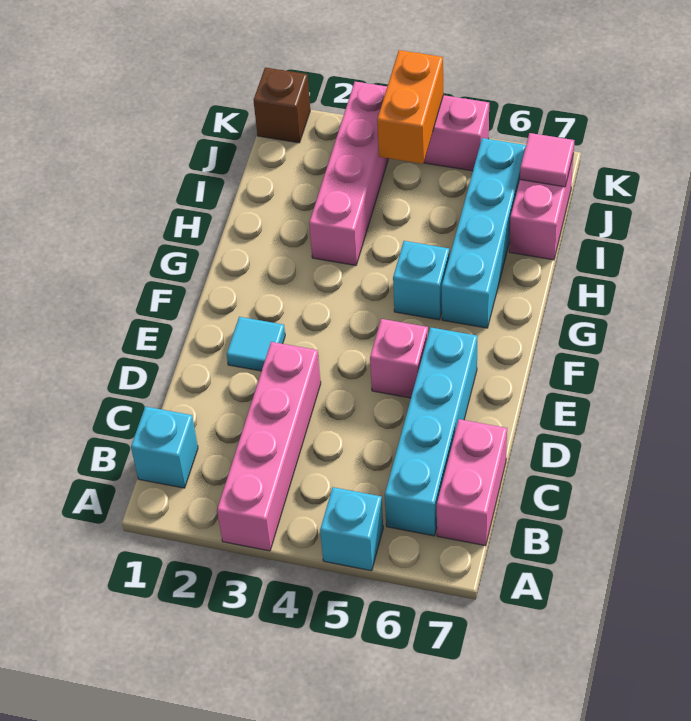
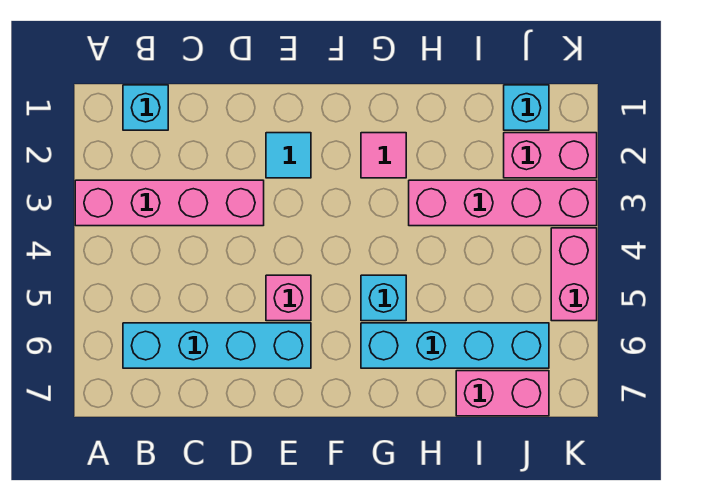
cyan 1x1 brick [320,487,383,571] -> cyan 1x1 brick moved to [504,85,549,130]
pink 1x2 brick [437,419,507,546] -> pink 1x2 brick moved to [504,133,597,178]
orange 1x2 brick [377,50,443,164] -> none
pink 1x1 tile [520,133,574,187] -> pink 1x1 tile moved to [361,133,406,178]
brown 1x1 brick [253,68,310,143] -> none

